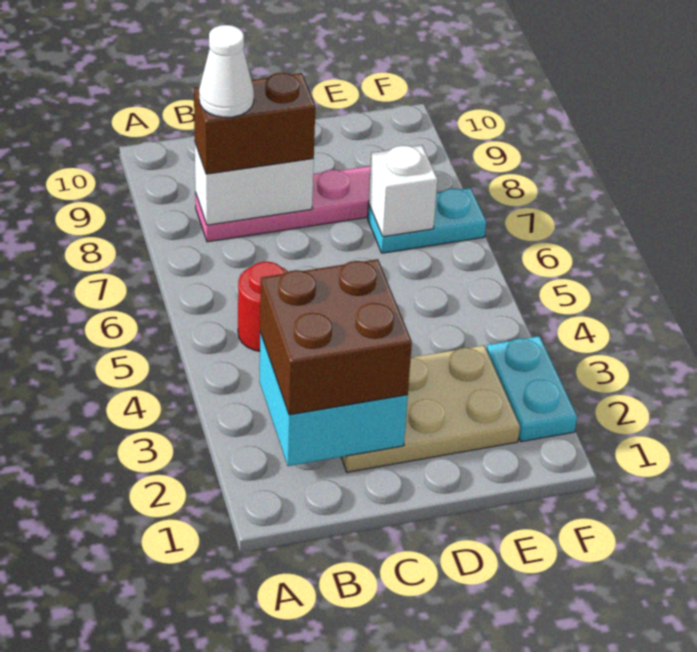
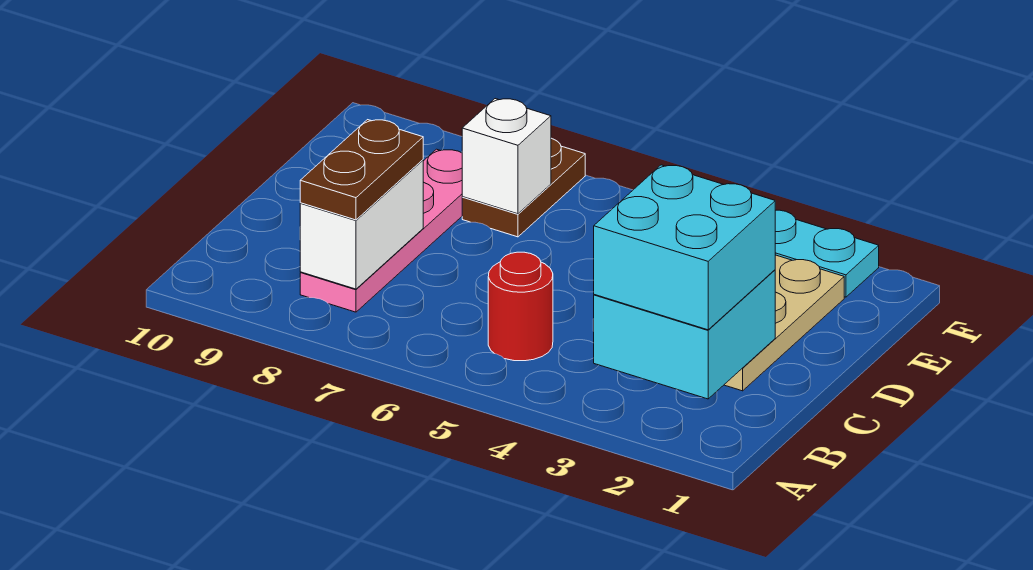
brown 2x2 brick [260,259,412,415] -> cyan 2x2 brick [594,165,775,330]
brown 1x2 brick [194,73,315,174] -> brown 1x2 plate [300,120,423,220]
white 1x1 cone [199,25,254,117] -> none
cyan 1x2 plate [368,188,486,253] -> brown 1x2 plate [462,138,585,237]

